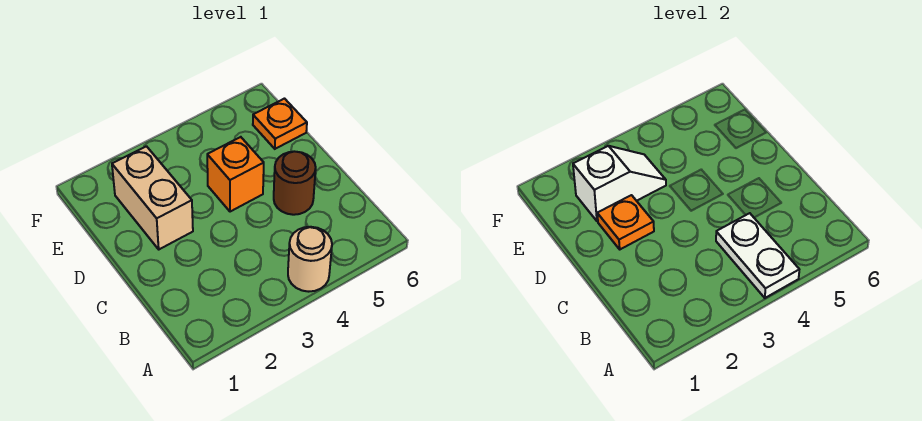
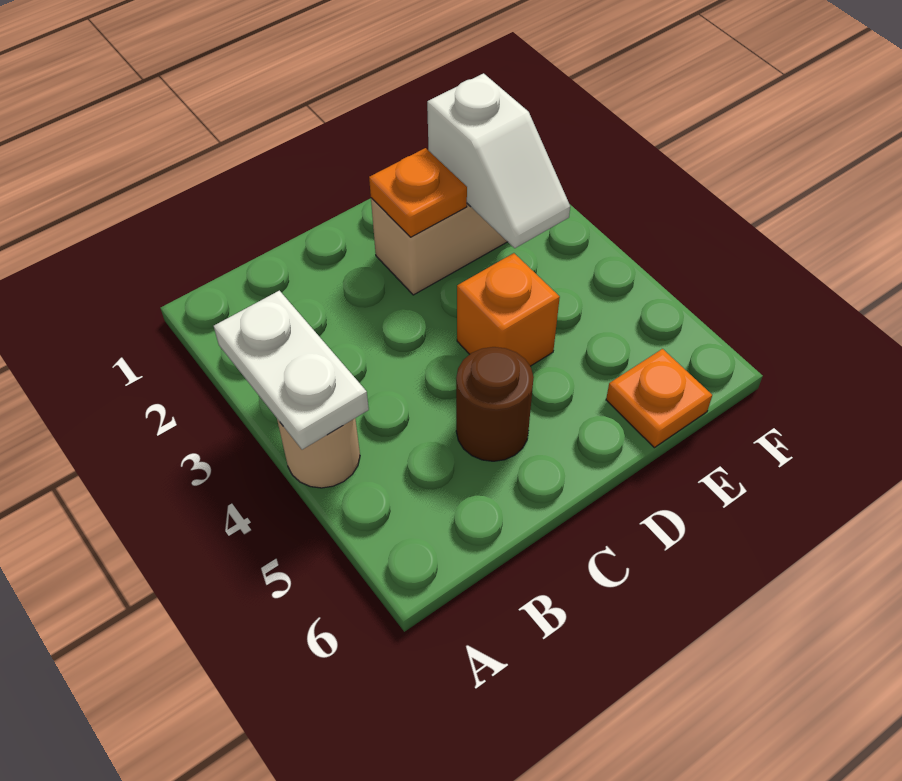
white 1x2 plate [716,213,799,298] -> white 1x2 plate turned to [214,291,369,450]

